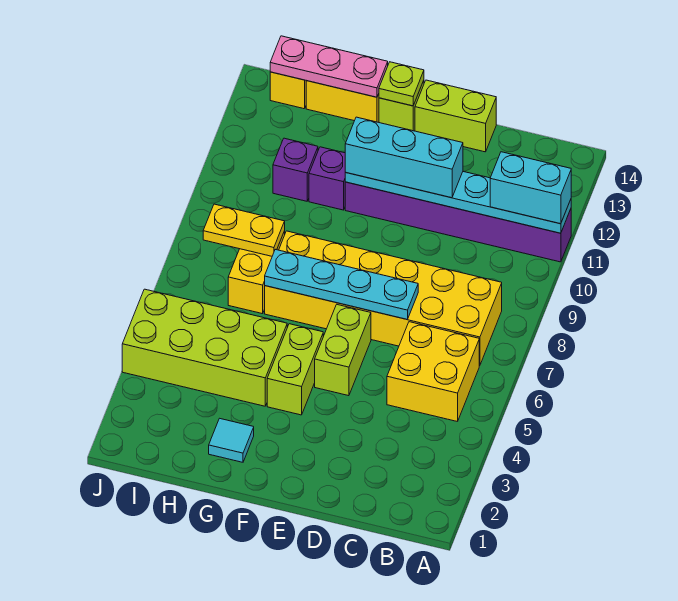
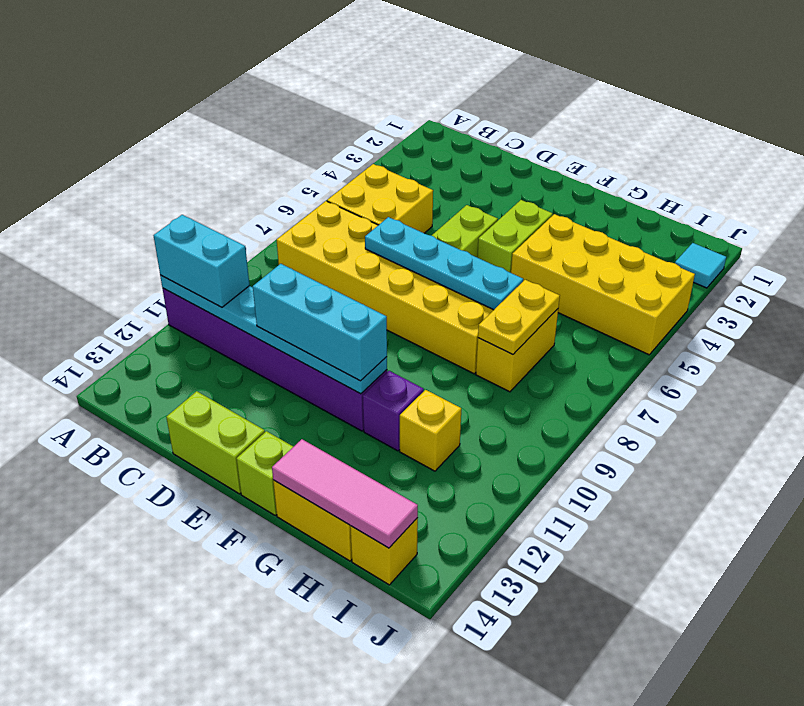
lime 1x1 plate [379,62,424,106] -> none
cyan 1x1 tile [209,418,254,462] -> cyan 1x1 tile moved to [675,243,726,288]
lime 2x4 brick [122,289,287,406] -> yellow 2x4 brick [511,214,695,355]
pink 1x3 plate [270,36,388,97] -> pink 1x3 tile [272,439,418,548]
yellow 1x2 plate [203,204,285,256] -> yellow 1x2 plate turned to [478,280,560,355]
purple 1x1 brick [273,138,318,201] -> yellow 1x1 brick [400,390,461,471]

